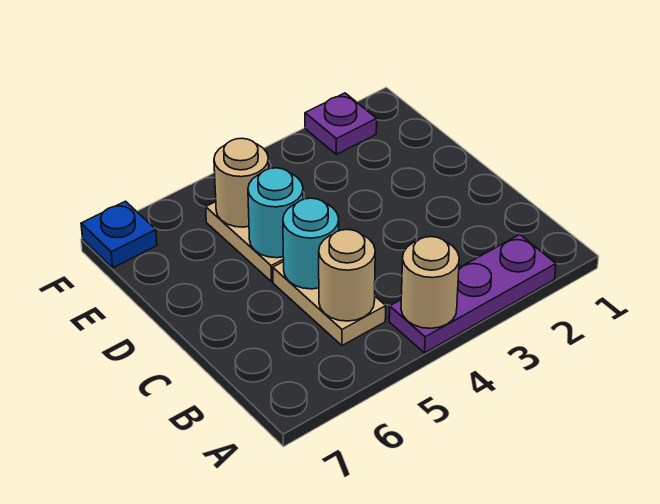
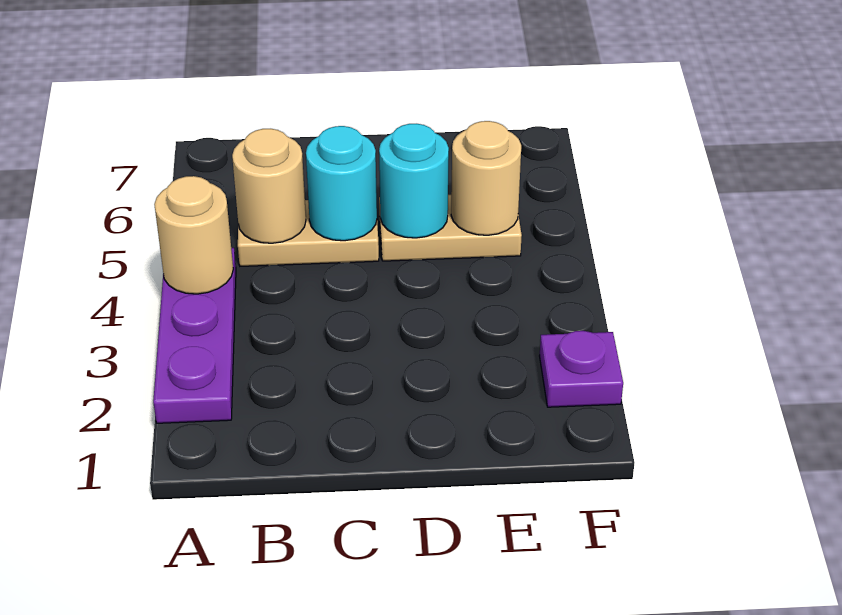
blue 1x1 plate [81,201,157,268] -> none

